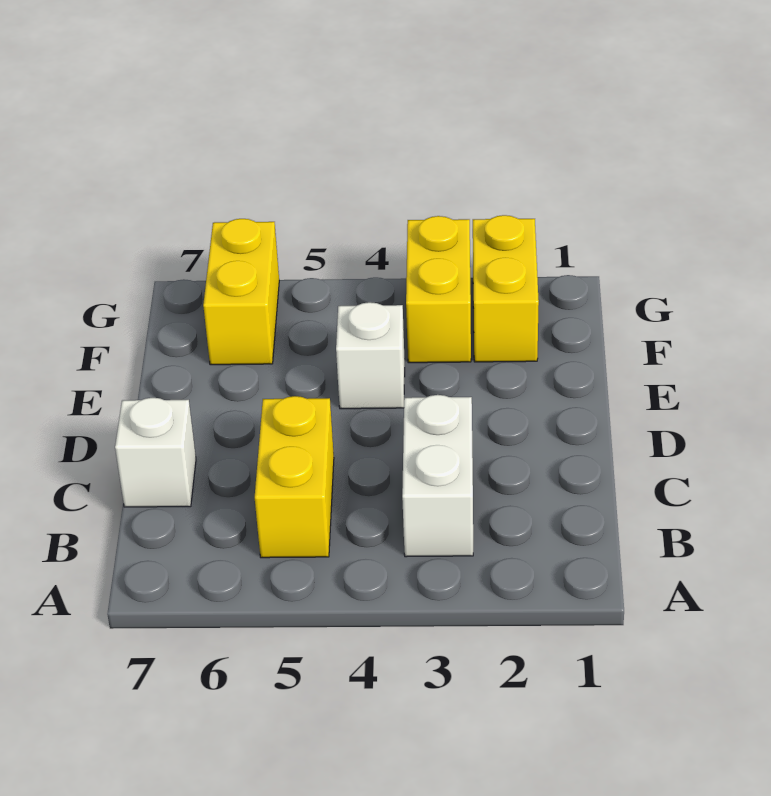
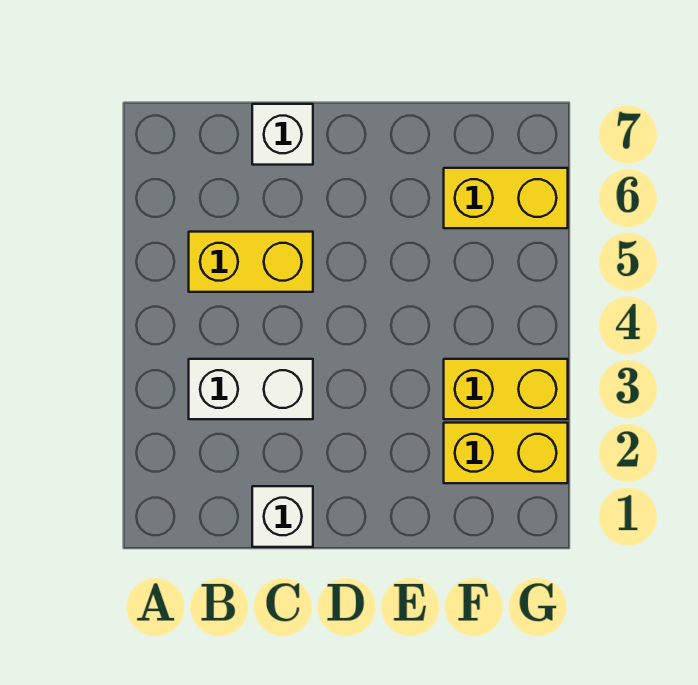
white 1x1 brick [336,302,405,409] -> white 1x1 brick moved to [252,486,313,547]

